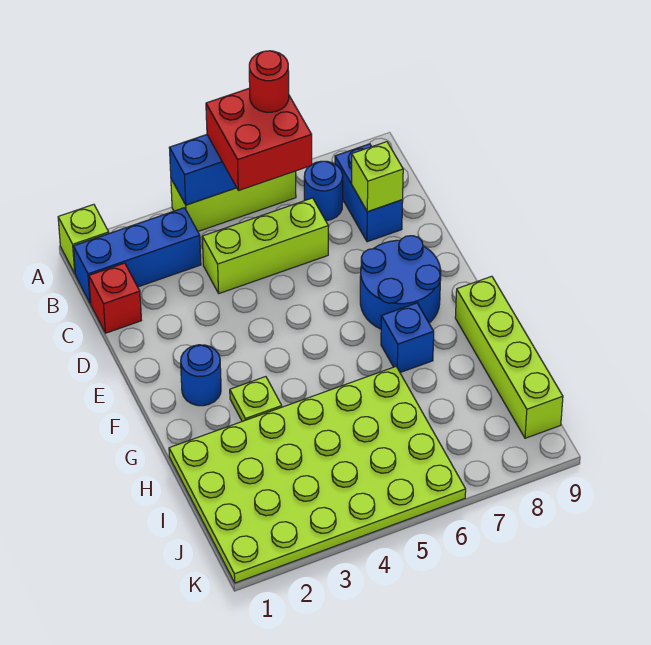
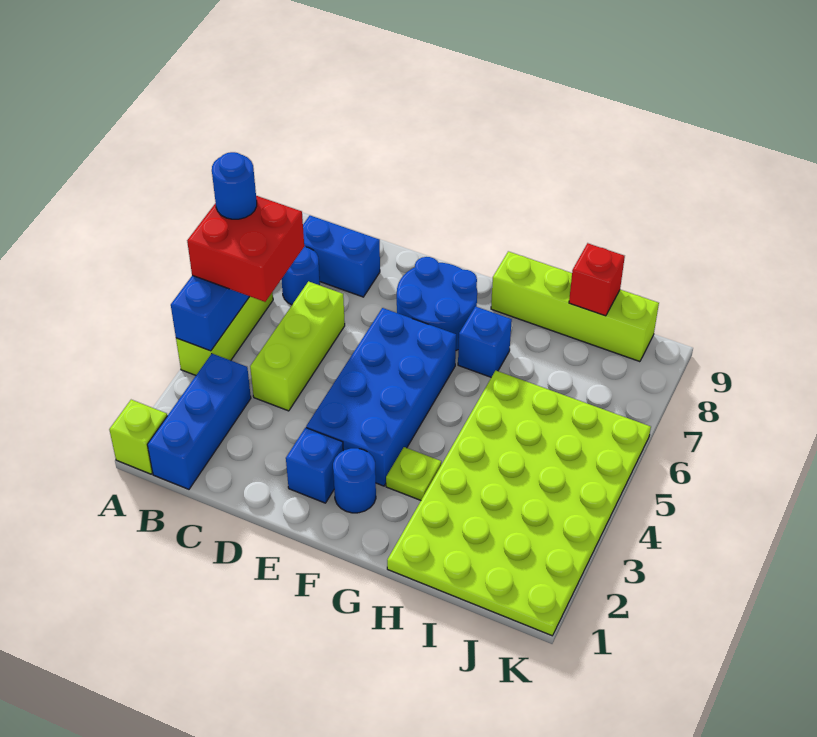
red 1x1 round brick [249,51,289,112] -> blue 1x1 round brick [212,152,257,219]
red 1x1 brick [89,263,142,333] -> red 1x1 brick moved to [569,243,625,316]
lime 1x1 brick [352,142,403,212] -> none
none -> blue 1x1 brick [286,428,343,503]
none -> blue 2x4 brick [306,308,456,486]

